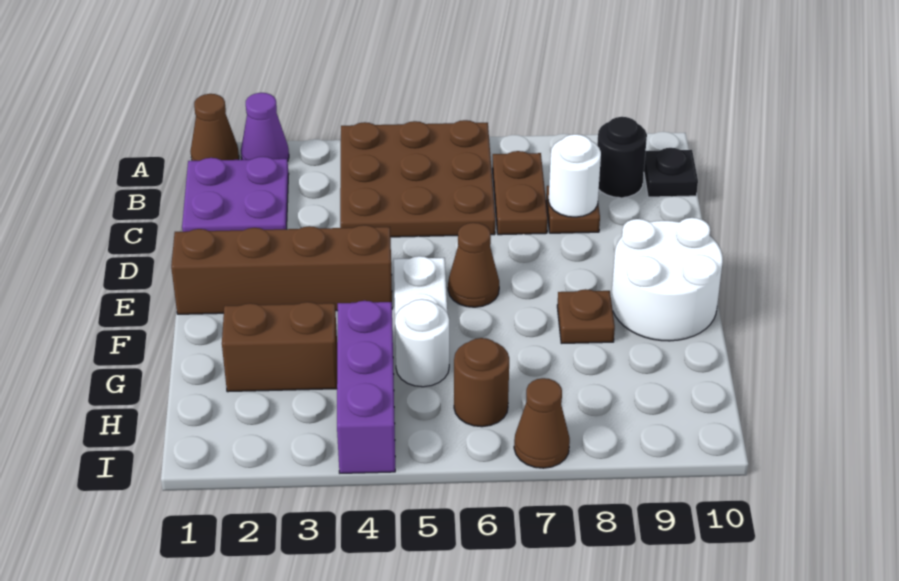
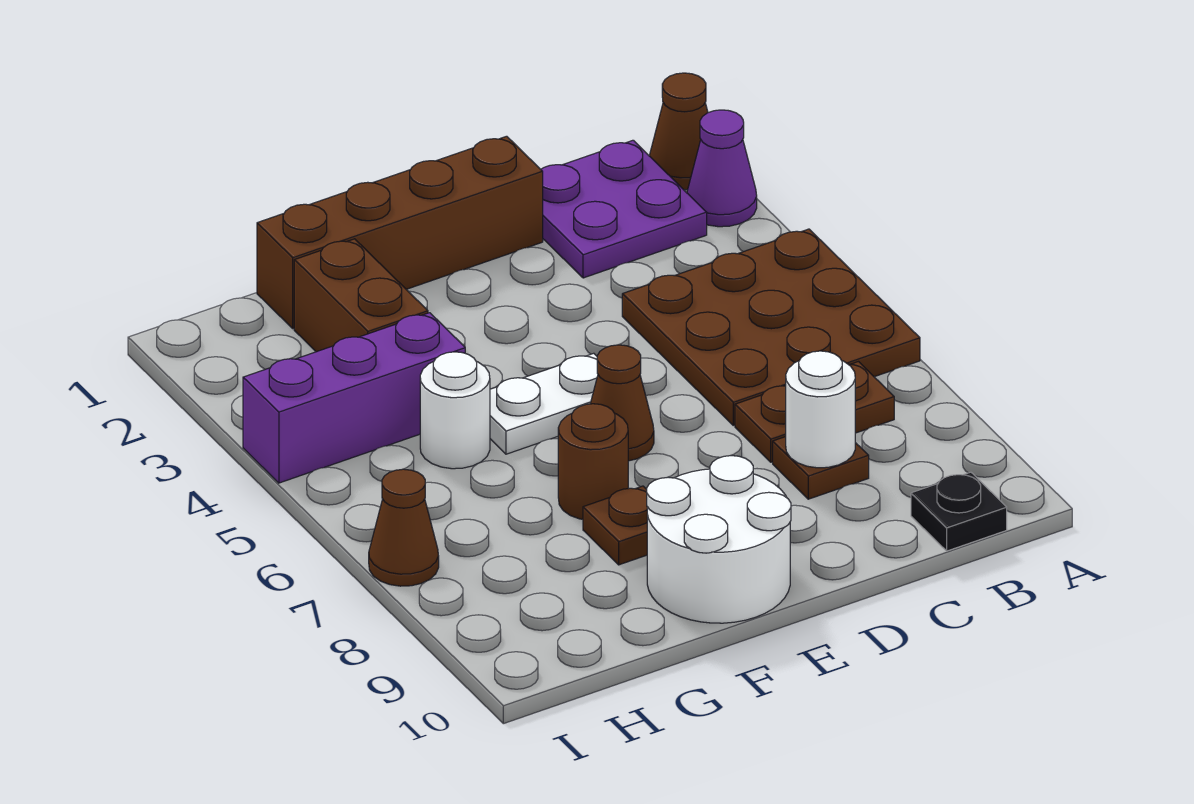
black 1x1 round brick [597,117,647,198] -> none
brown 1x4 brick [171,225,392,314] -> brown 1x4 brick turned to [257,136,543,329]
brown 1x1 round brick [454,338,509,427] -> brown 1x1 round brick moved to [558,404,628,519]

